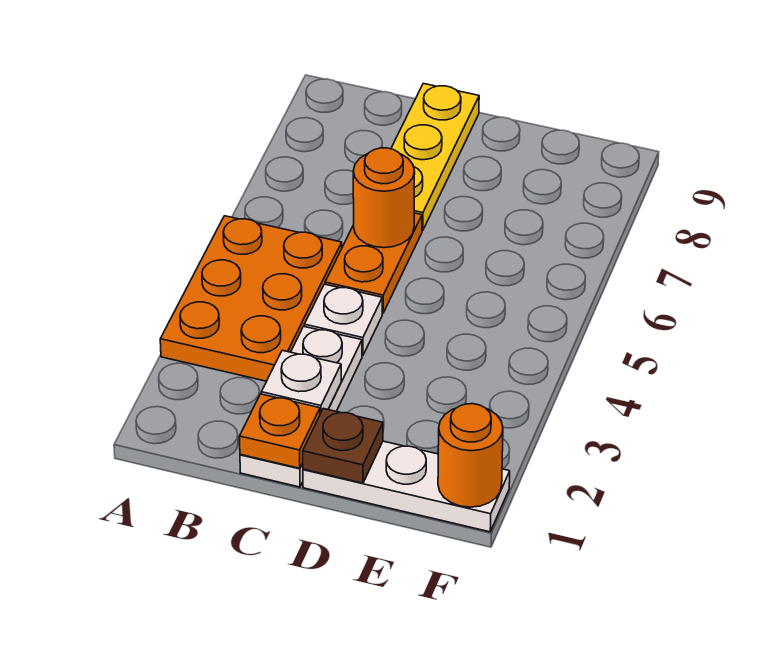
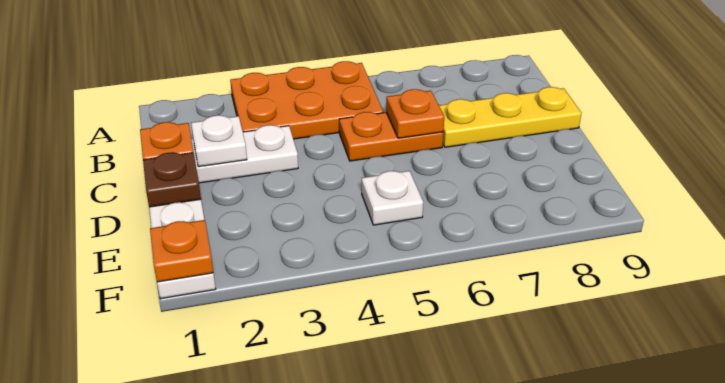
white 1x1 plate [304,284,382,356] -> white 1x1 plate moved to [362,171,423,225]
orange 1x1 round brick [353,148,415,248] -> orange 1x1 plate [386,89,444,138]
orange 1x1 round brick [438,404,503,507] -> orange 1x1 plate [150,220,213,282]

